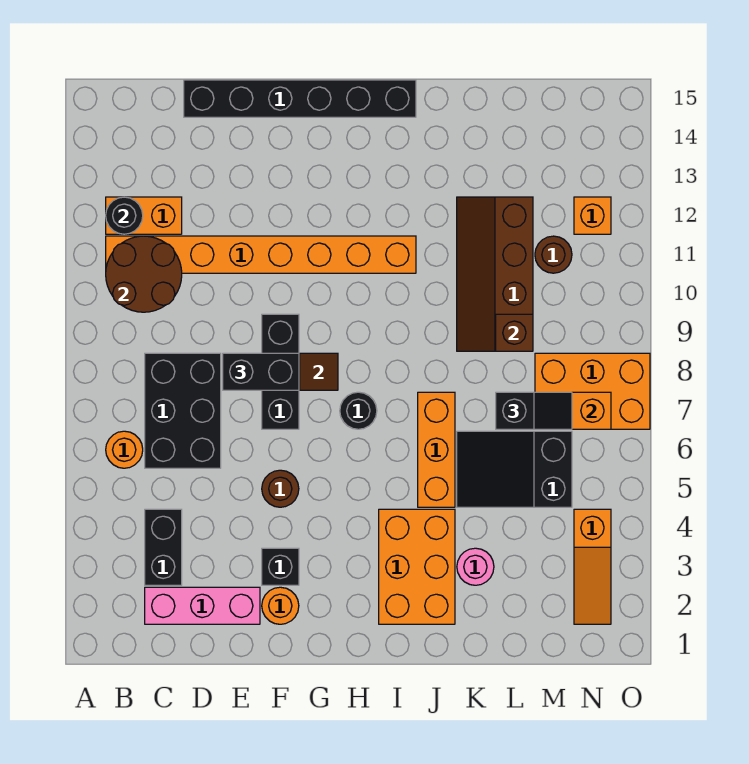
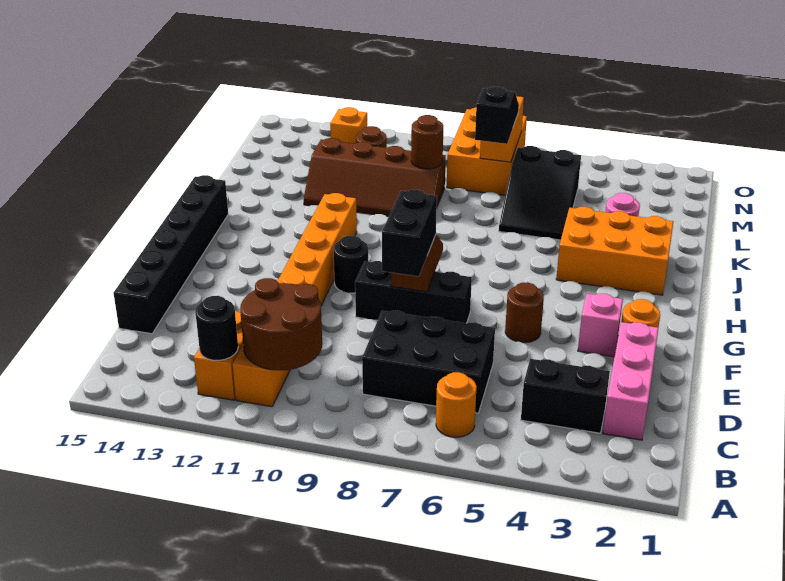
black 1x1 brick [262,548,299,585] -> pink 1x1 brick [578,294,623,357]
black 1x1 round brick [340,392,377,429] -> black 1x1 round brick moved to [333,236,368,293]
orange 1x3 brick [418,392,455,507] -> none
brown 1x1 brick [496,314,533,351] -> brown 1x1 round brick [411,115,443,169]
orange 1x3 slope [574,509,611,624] -> none

